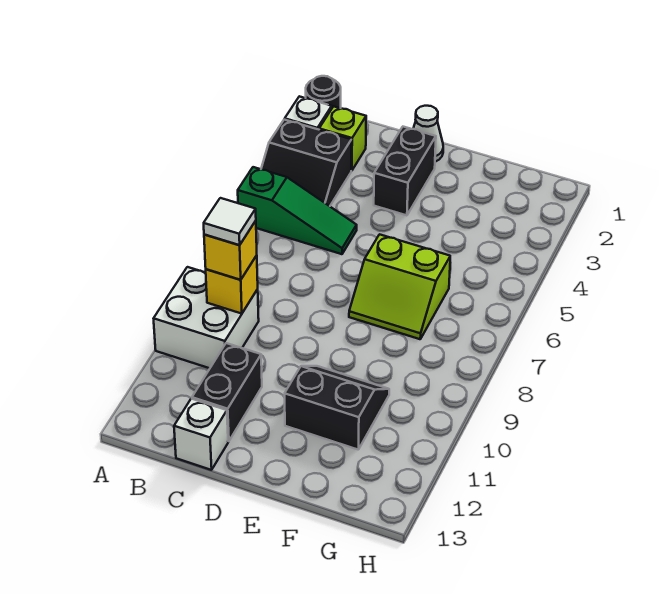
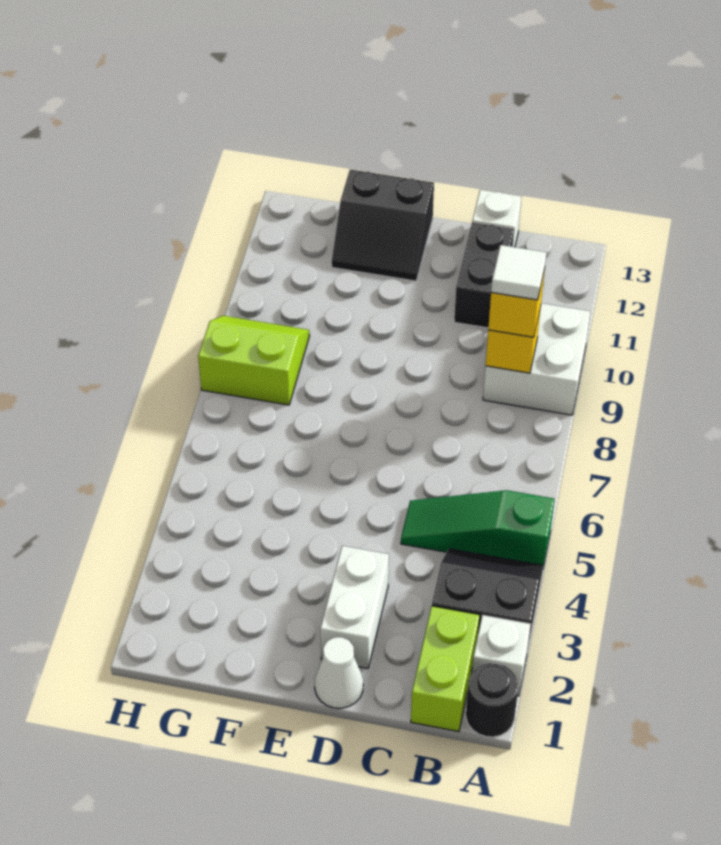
lime 1x1 brick [319,106,366,171] -> lime 1x2 brick [411,606,480,731]
black 1x2 brick [374,127,436,215] -> white 1x2 brick [320,546,389,668]
lime 2x2 slope [349,234,450,339] -> lime 2x2 slope moved to [198,316,309,405]
black 2x2 slope [285,366,389,450] -> black 2x2 slope moved to [332,169,434,281]

